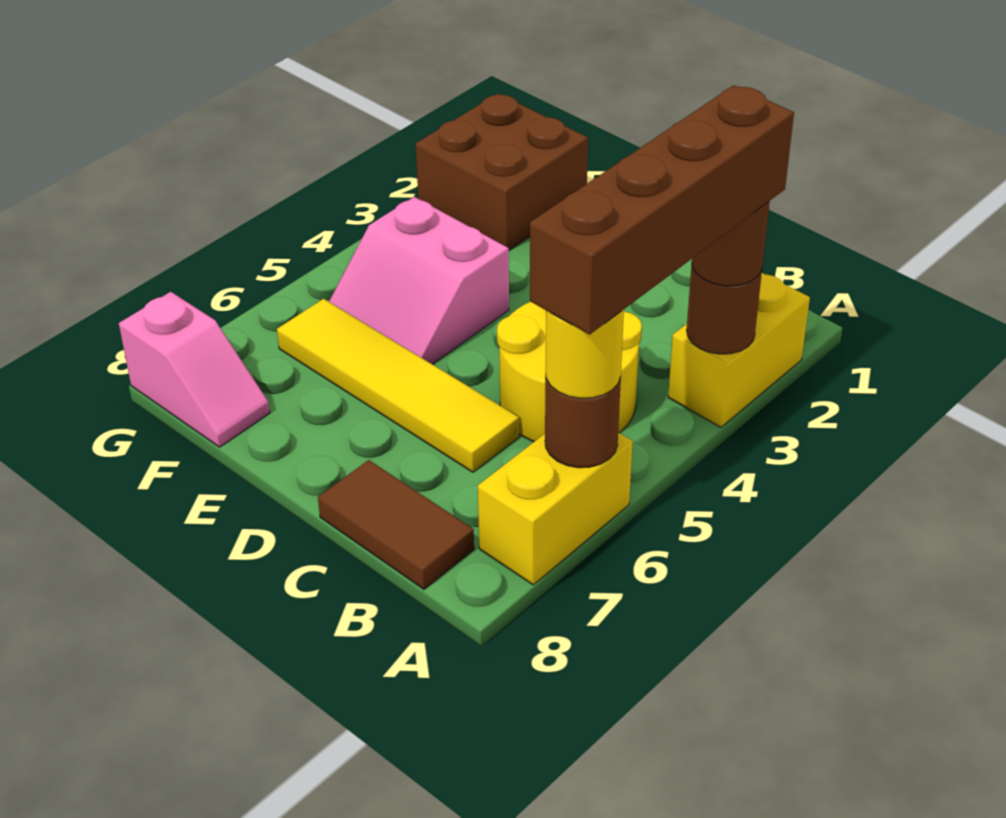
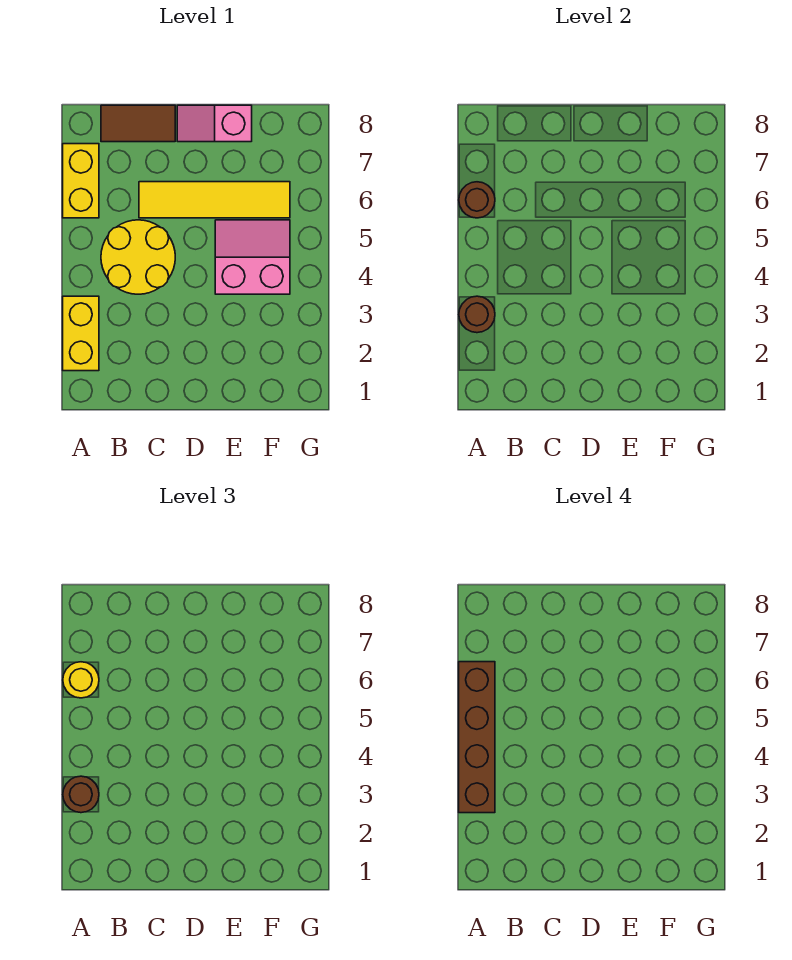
brown 2x2 brick [416,94,588,250] -> none
pink 1x2 slope [119,292,270,447] -> pink 1x2 slope moved to [177,105,252,142]

